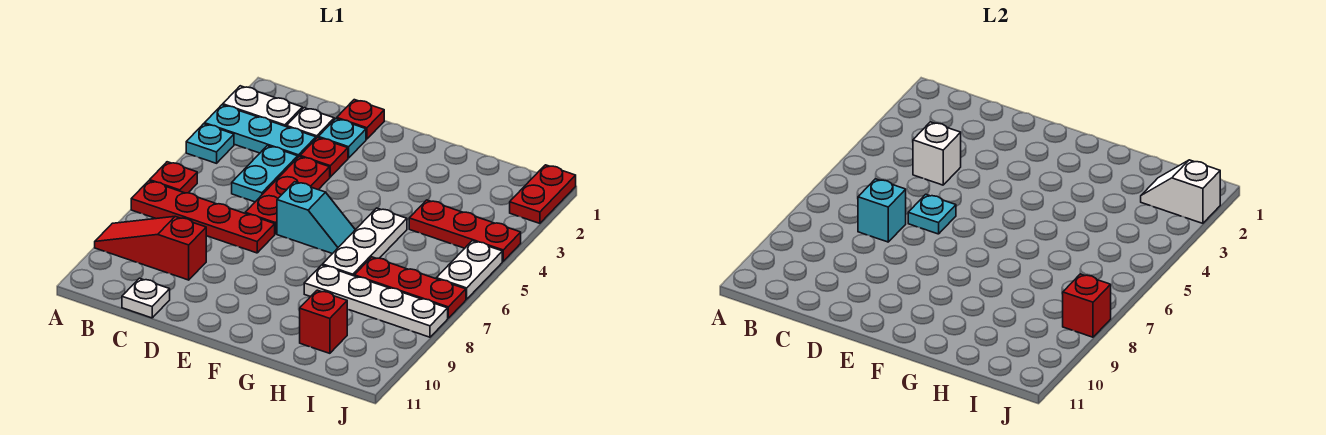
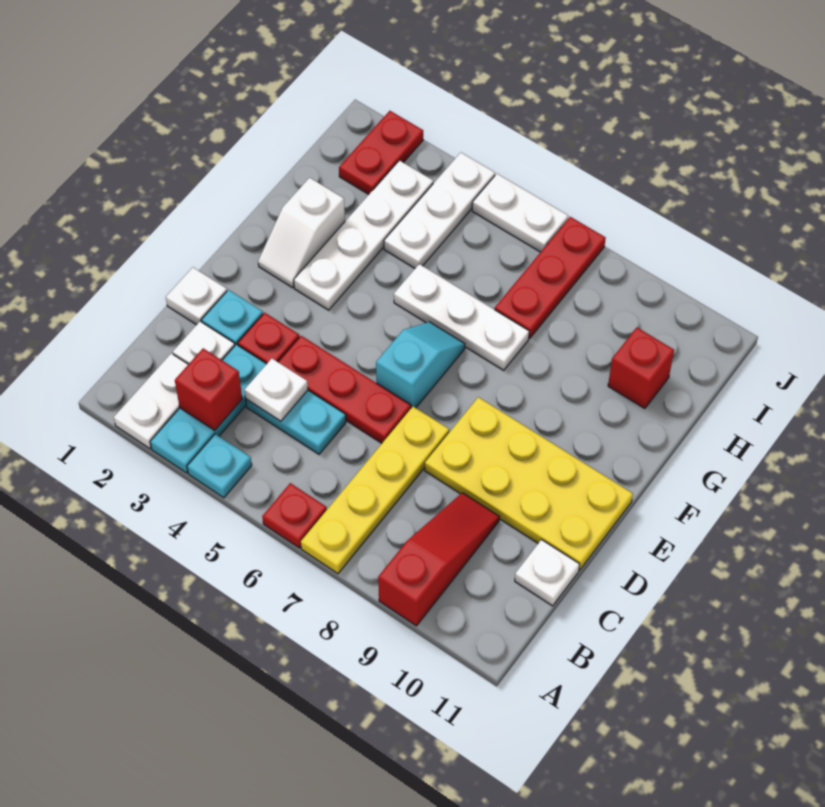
red 1x4 plate [131,181,275,253] -> yellow 1x4 plate [301,406,449,574]
red 1x3 slope [95,217,206,280] -> red 1x3 slope turned to [378,493,499,626]
white 1x1 brick [913,122,961,185] -> white 1x1 plate [244,359,308,421]
cyan 1x1 brick [858,179,906,242] -> none
red 1x1 plate [337,100,384,139] -> white 1x1 plate [166,267,227,325]
cyan 1x1 plate [908,194,956,234] -> none
none -> yellow 2x4 plate [425,397,633,570]
white 1x4 plate [304,265,448,337] -> white 1x4 plate moved to [294,160,433,310]
red 1x3 plate [409,200,521,261] -> white 1x3 plate [384,153,495,268]
white 1x2 slope [1141,160,1220,223] -> white 1x2 slope moved to [258,178,345,288]
red 1x2 plate [510,165,576,223] -> red 1x2 plate turned to [339,111,423,194]
red 1x1 brick [1063,274,1111,337] -> red 1x1 brick moved to [175,348,242,430]

